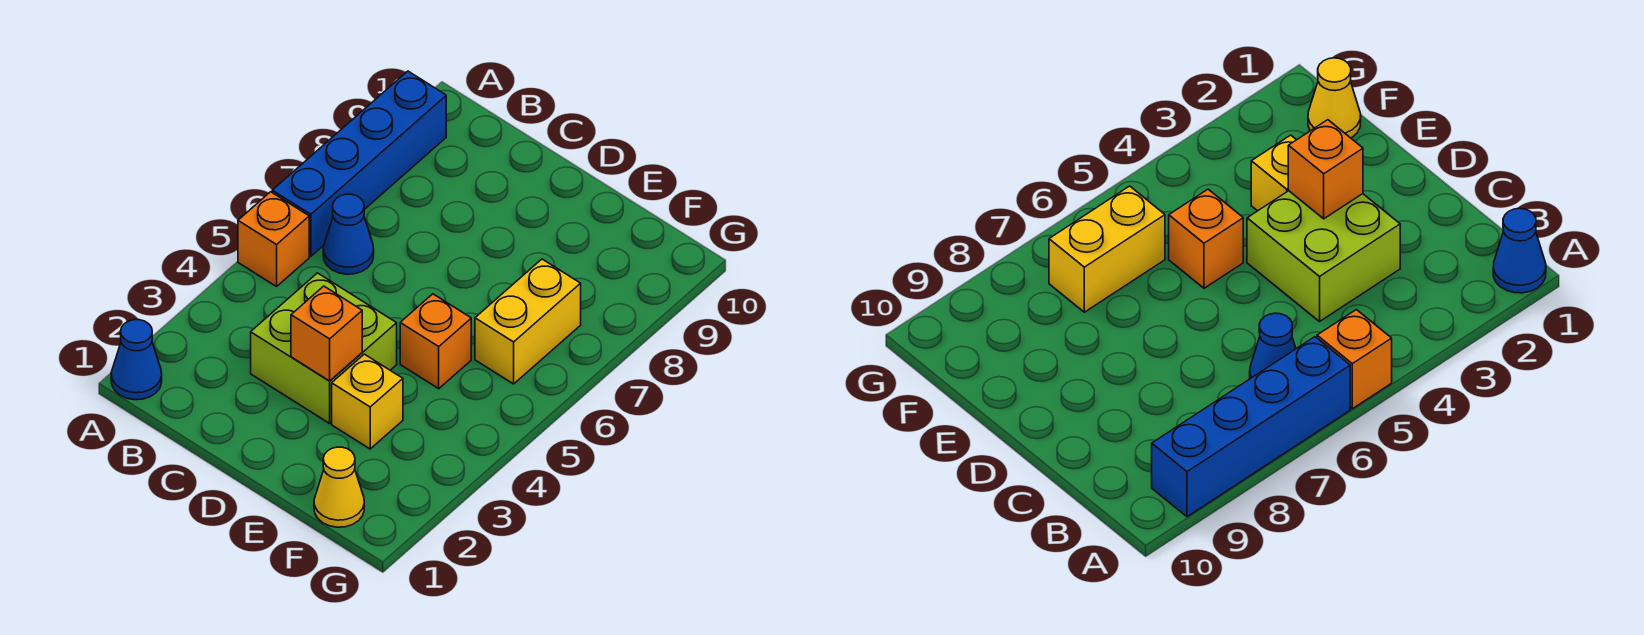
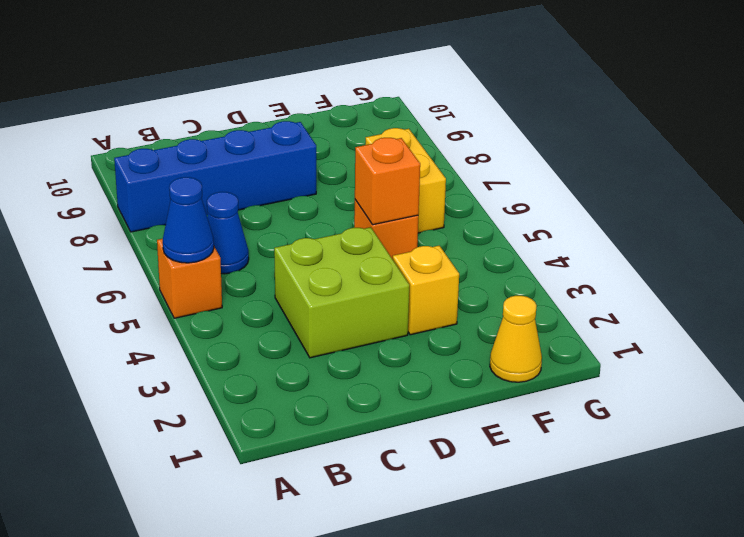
blue 1x1 cone [111,320,162,400] -> blue 1x1 cone moved to [163,177,214,263]
blue 1x4 brick [272,71,446,256] -> blue 1x4 brick turned to [114,121,316,232]
orange 1x1 brick [291,286,362,381] -> orange 1x1 brick moved to [355,138,420,225]

